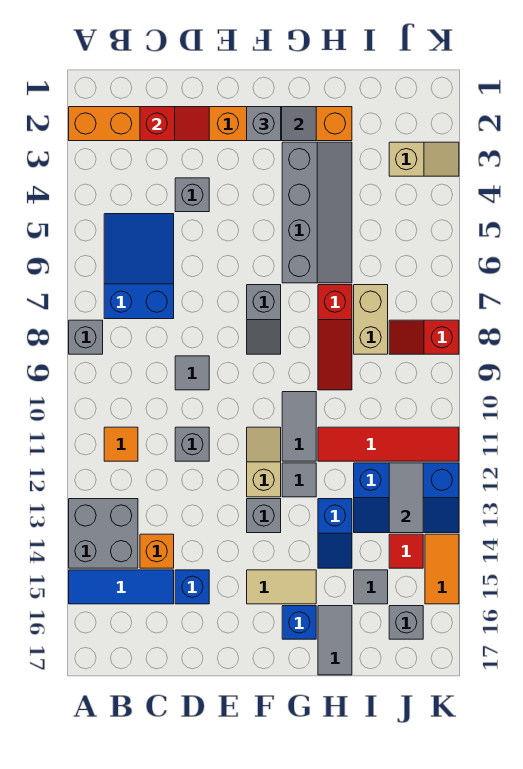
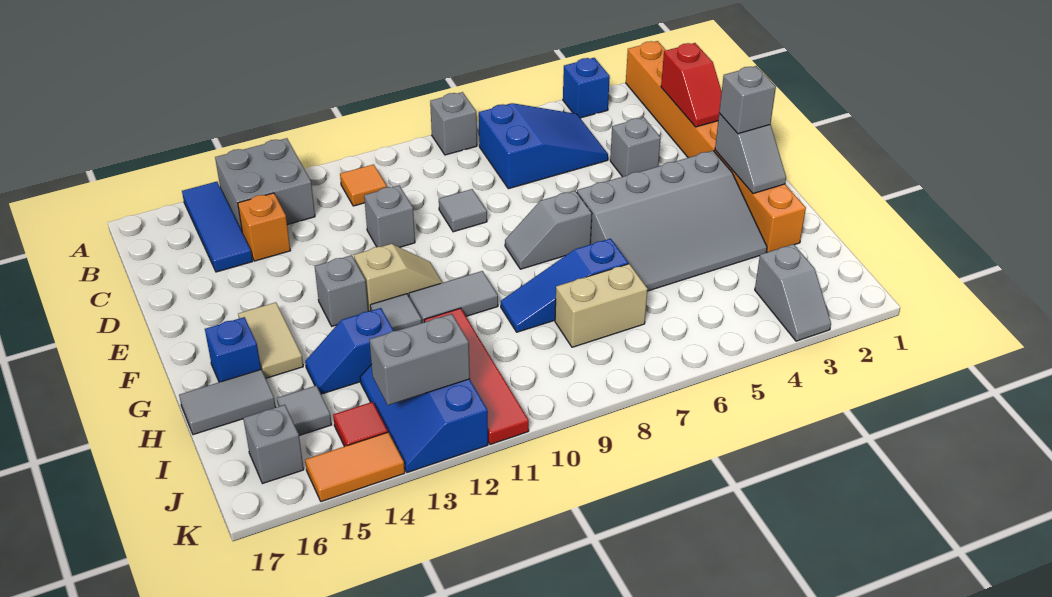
blue 1x1 brick [175,570,209,604] -> blue 1x1 brick moved to [563,58,610,118]
grey 2x4 slope [282,142,352,283] -> grey 3x4 slope [577,151,767,291]
red 1x3 slope [318,285,352,390] -> blue 1x3 slope [501,239,628,332]
tan 1x2 slope [389,142,459,176] -> grey 1x2 slope [755,244,831,341]
red 1x2 slope [389,320,459,354] -> none
grey 1x2 tile [389,463,423,533] -> grey 1x2 brick [369,314,470,405]

